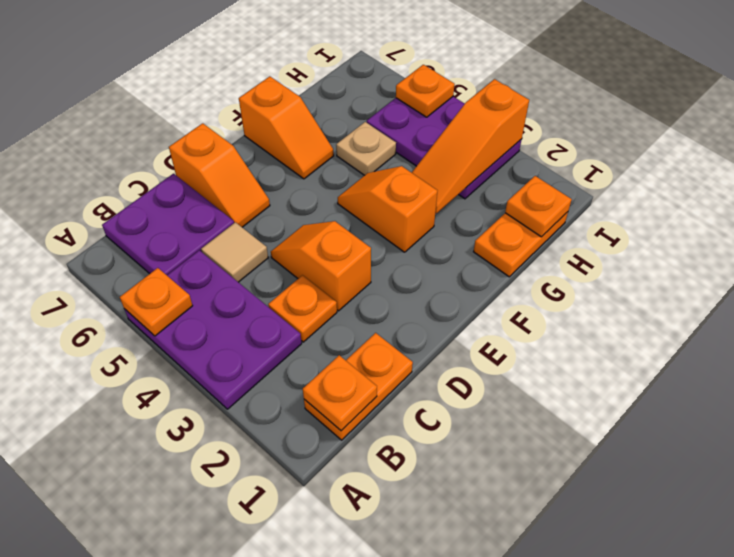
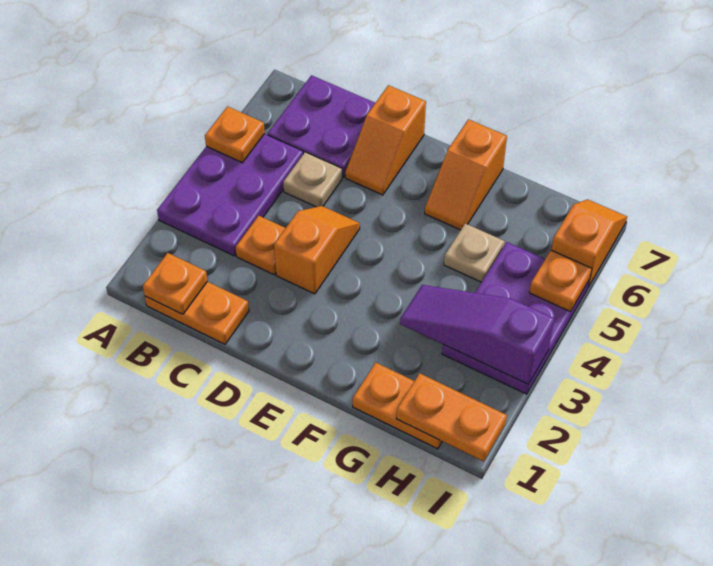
tan 1x1 tile [201,222,268,282] -> tan 1x1 plate [283,152,342,207]
orange 1x2 slope [338,166,437,252] -> orange 1x2 slope moved to [552,199,627,287]
orange 1x3 slope [412,79,529,213] -> purple 1x3 slope [400,285,554,384]
orange 1x1 plate [505,176,572,237] -> orange 1x2 plate [396,373,507,462]

